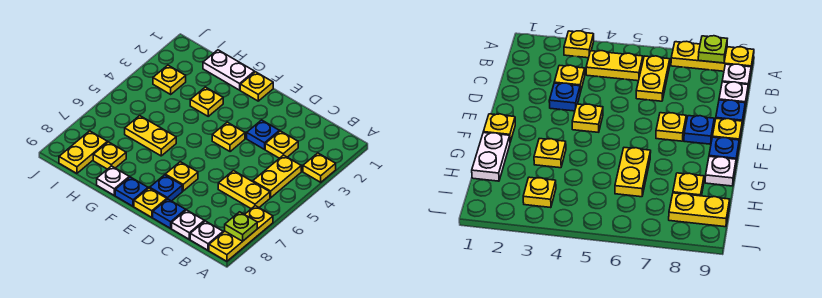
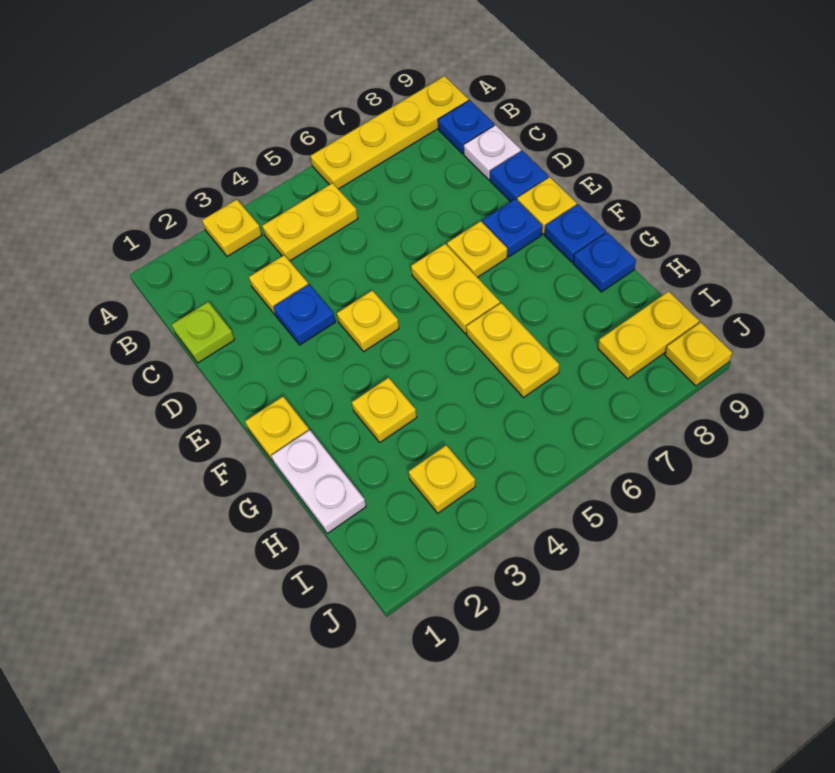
yellow 1x3 plate [209,206,273,261] -> yellow 1x4 plate [311,76,469,189]
lime 1x1 plate [225,212,257,241] -> lime 1x1 plate moved to [172,302,235,363]
yellow 1x2 plate [218,171,270,209] -> yellow 1x2 plate moved to [411,244,500,334]
white 1x1 plate [190,221,223,250] -> blue 1x1 plate [438,100,494,154]
white 1x1 plate [97,166,129,195] -> blue 1x1 plate [573,232,636,292]
yellow 1x1 plate [93,142,126,169] -> yellow 1x1 plate moved to [665,322,732,386]

